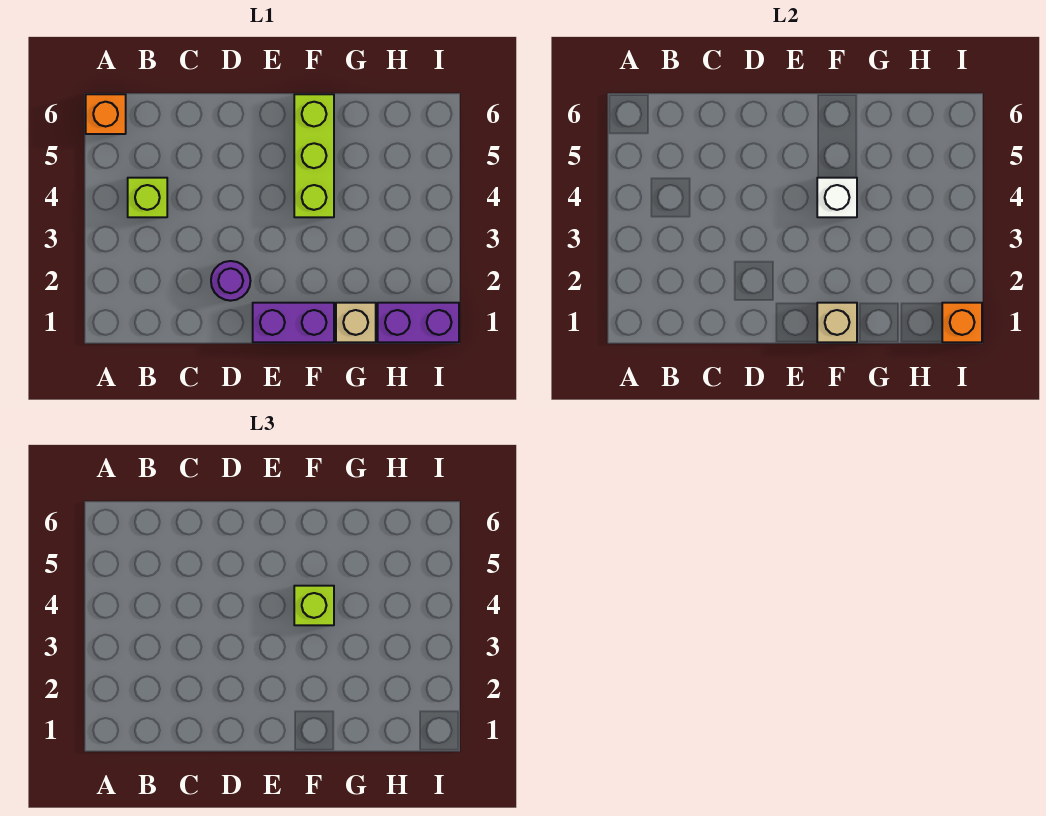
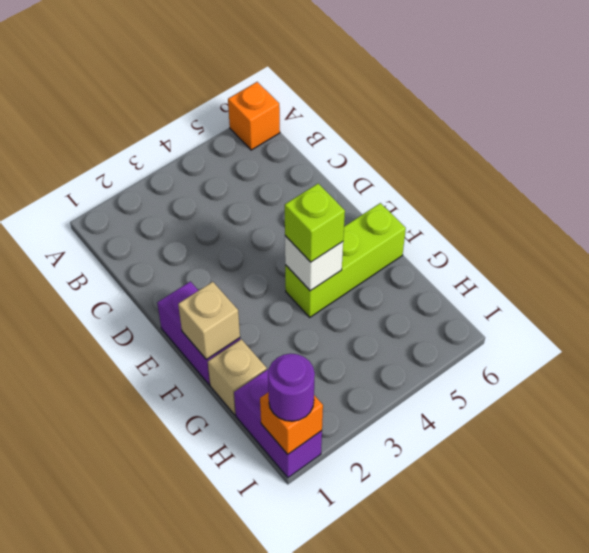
lime 1x1 brick [128,178,167,217] -> none
purple 1x1 round brick [211,261,250,301] -> purple 1x1 round brick moved to [268,354,315,421]

